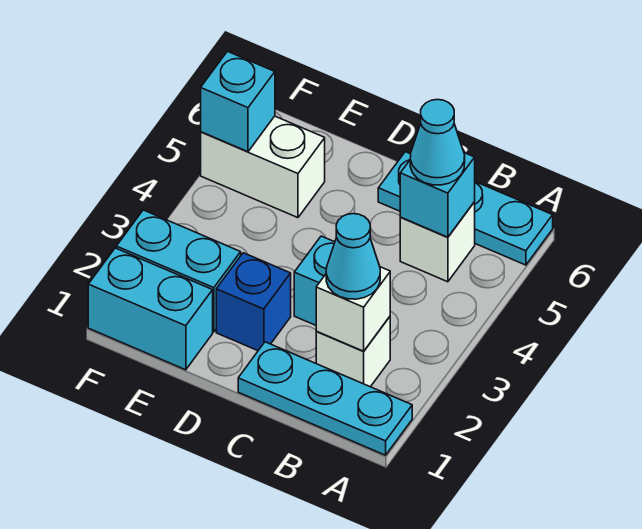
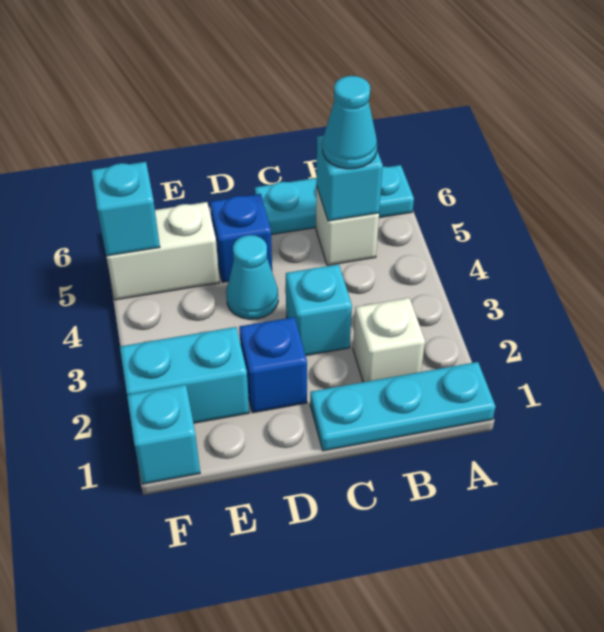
white 1x1 brick [316,267,390,351] -> none
cyan 1x1 cone [326,214,380,299] -> cyan 1x1 cone moved to [226,235,278,319]
none -> blue 1x1 brick [210,194,272,282]
cyan 1x2 brick [88,248,213,370] -> cyan 1x1 brick [127,385,200,484]

